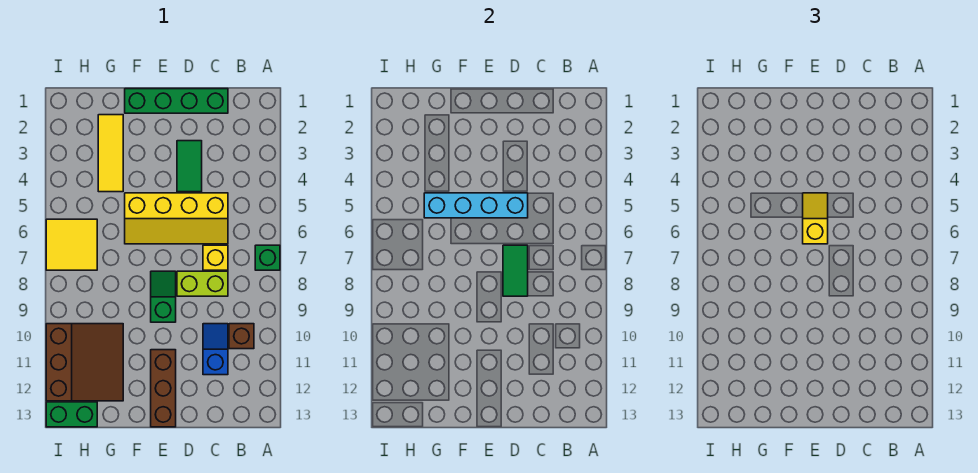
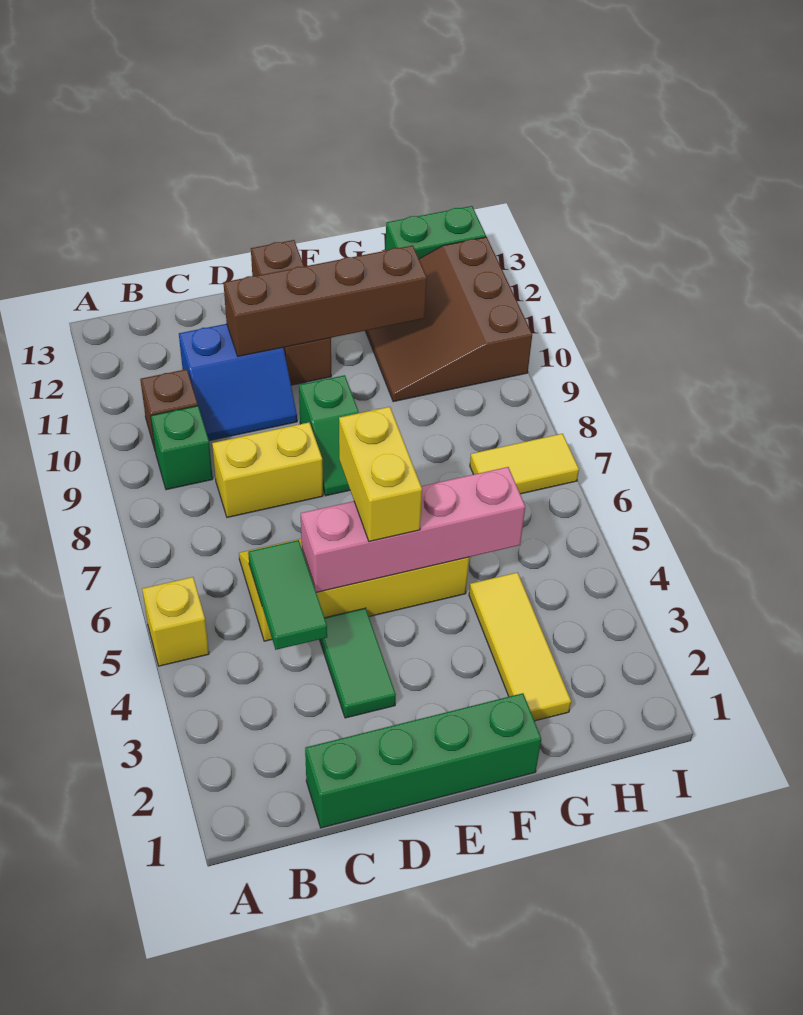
green 1x1 brick [255,245,280,270] -> green 1x1 brick moved to [151,406,213,490]
yellow 1x1 brick [203,245,228,270] -> yellow 1x1 brick moved to [142,577,209,666]
lime 1x2 brick [177,271,228,296] -> yellow 1x2 brick [212,422,323,517]
blue 1x2 slope [203,324,228,375] -> blue 2x2 slope [179,324,297,441]
cyan 1x4 brick [424,193,528,218] -> pink 1x4 brick [301,467,525,592]
green 1x2 tile [503,245,528,296] -> green 1x2 tile moved to [248,540,327,650]
none -> brown 1x4 brick [224,245,427,356]
yellow 1x2 slope [803,193,828,244] -> yellow 1x2 brick [339,407,422,541]
yellow 2x2 tile [46,219,97,270] -> yellow 1x2 tile [470,434,579,494]

